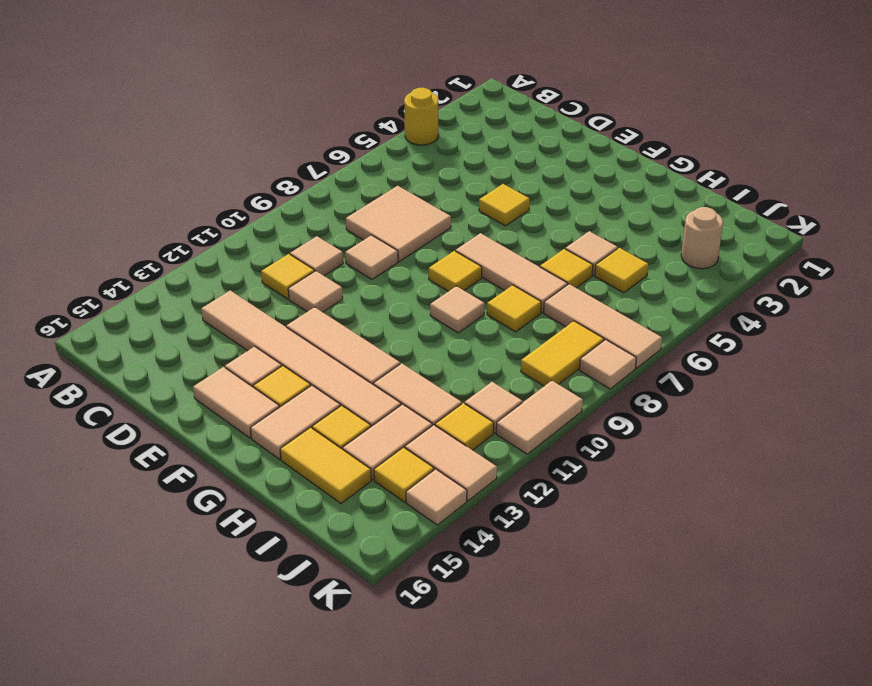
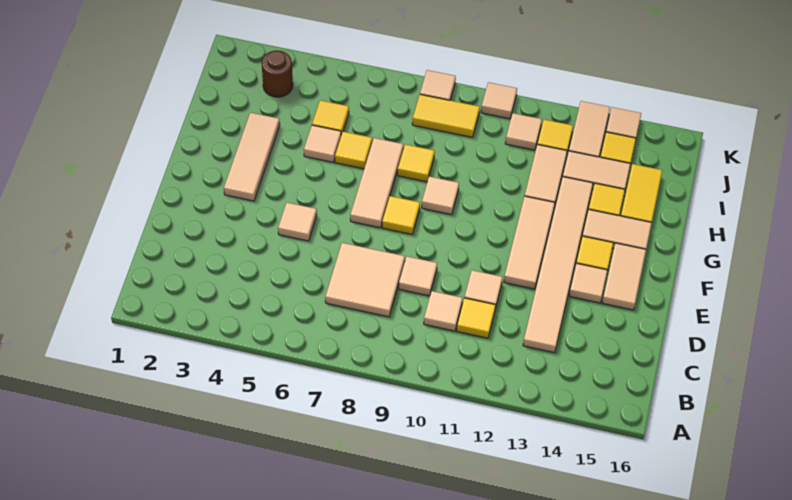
yellow 1x1 round brick [404,88,438,145] -> none
yellow 1x1 tile [479,184,530,226] -> tan 1x1 tile [278,203,317,241]
tan 1x3 tile [544,284,662,368] -> tan 1x3 tile moved to [224,113,280,201]
tan 1x1 round brick [681,207,723,269] -> brown 1x1 round brick [262,50,293,97]
tan 1x2 tile [496,381,583,454] -> tan 1x1 tile [481,82,517,119]

